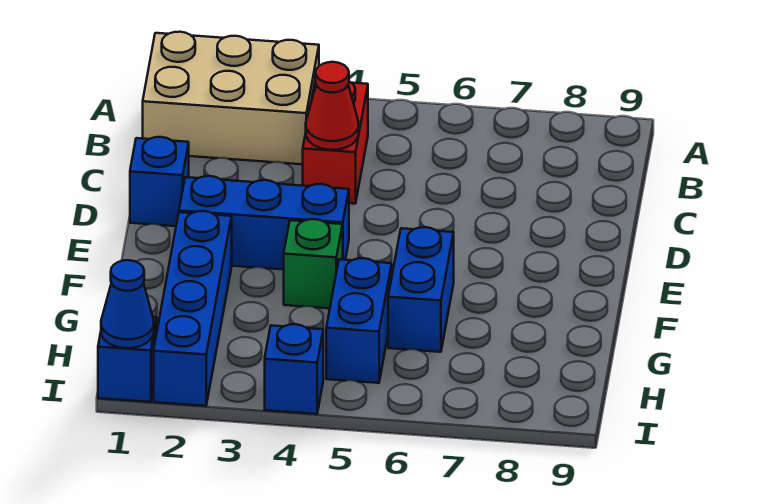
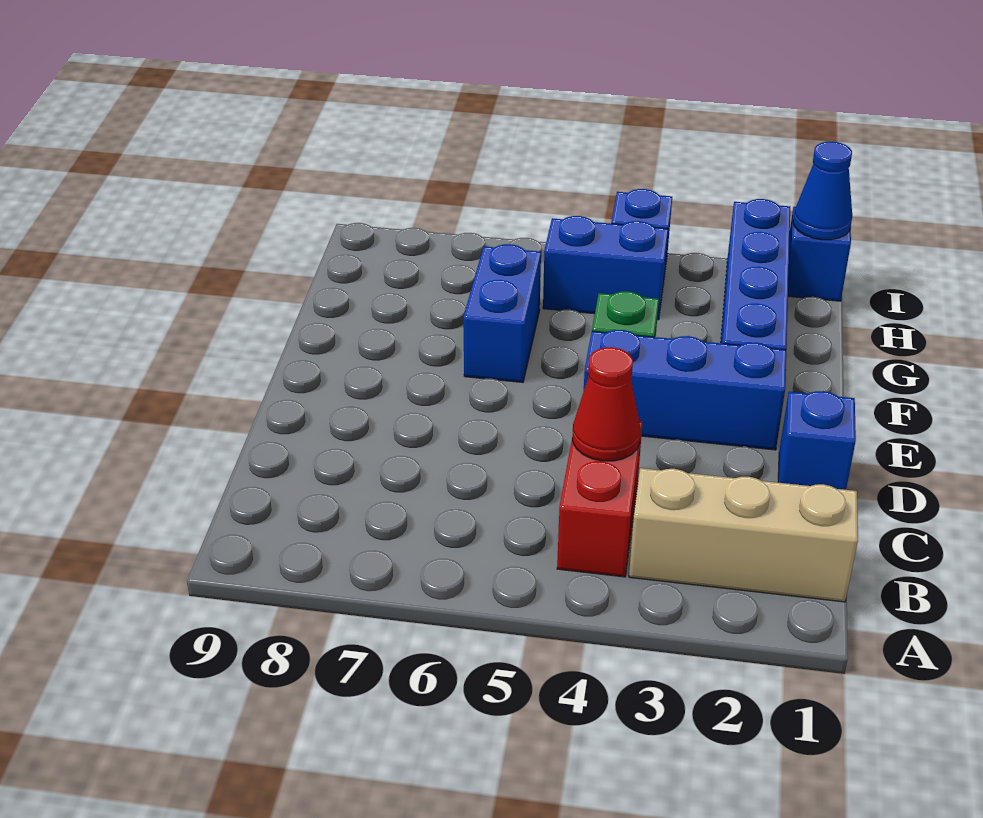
tan 2x3 brick [143,32,319,164] -> tan 1x3 brick [629,468,858,602]
blue 1x2 brick [326,258,392,383] -> blue 1x2 brick turned to [543,216,668,320]

